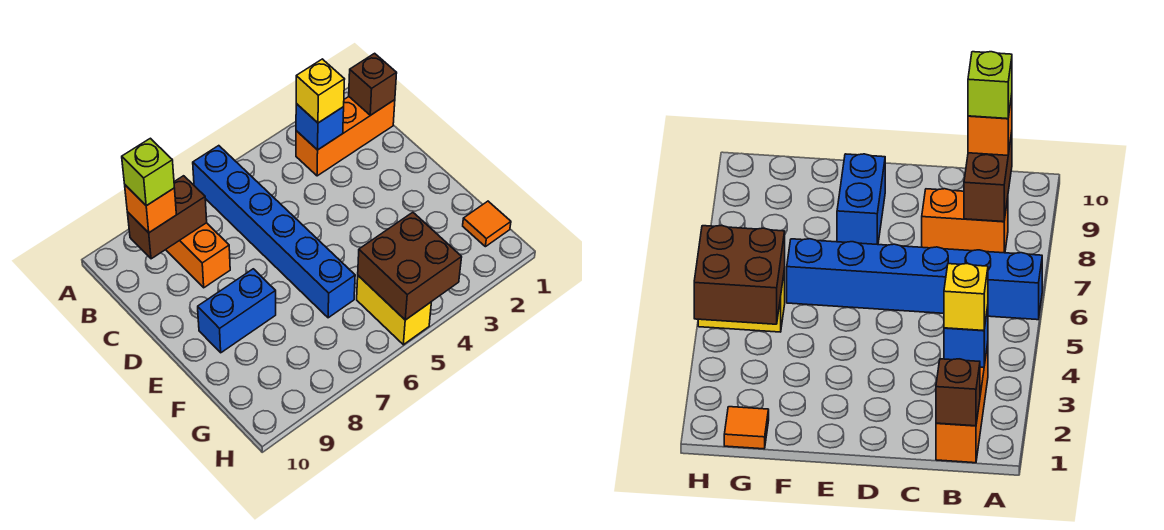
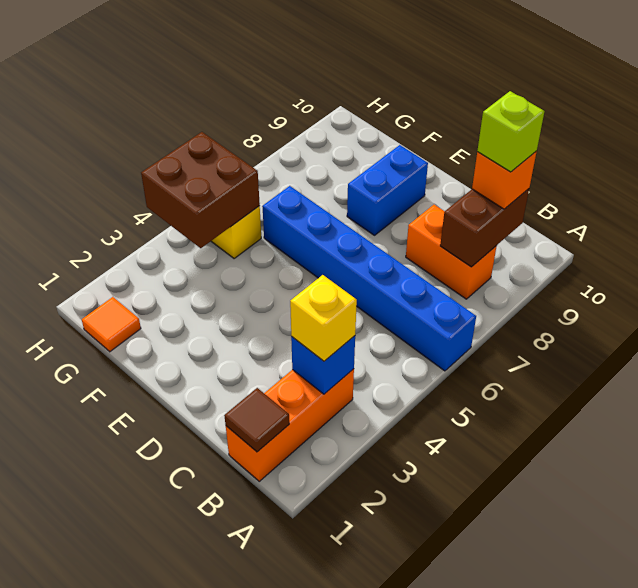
brown 1x1 brick [349,53,397,115] -> brown 1x1 tile [224,388,289,452]

